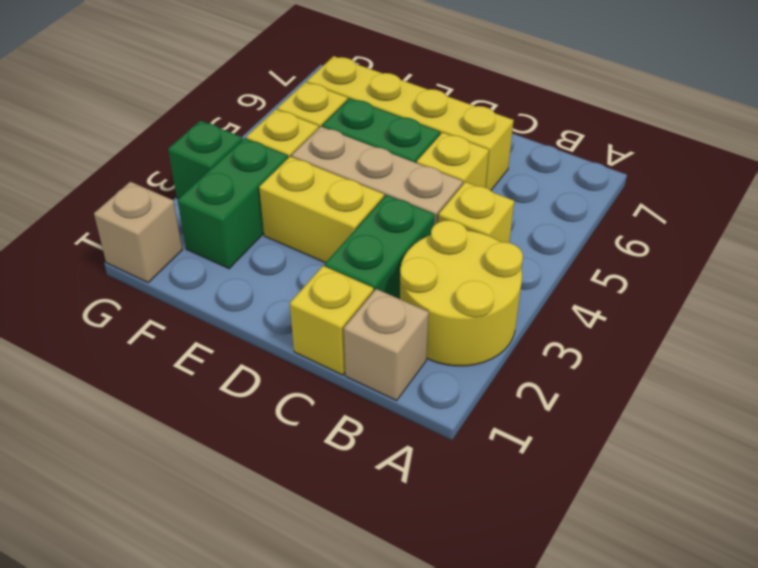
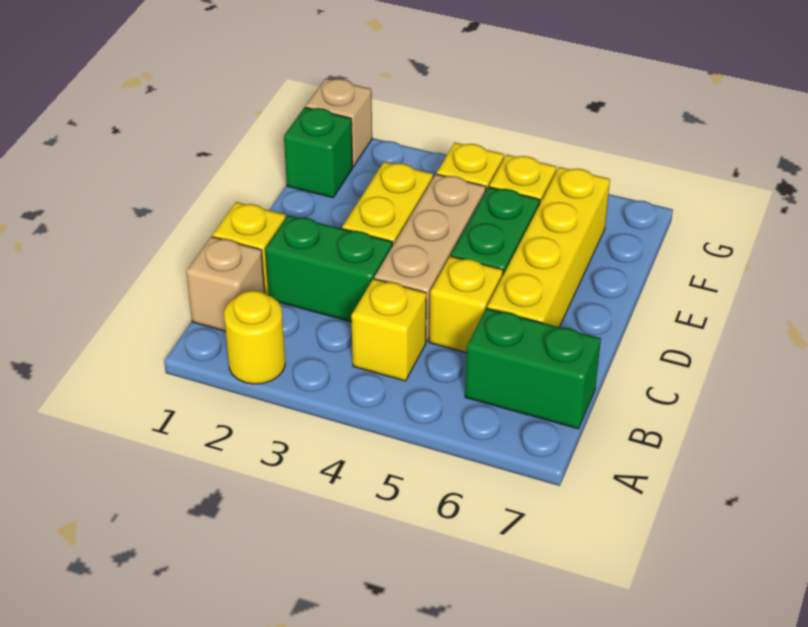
yellow 2x2 round brick [400,220,523,366] -> yellow 1x1 round brick [224,291,285,384]
green 1x2 brick [178,138,288,269] -> green 1x2 brick moved to [465,308,601,429]
green 1x1 brick [168,121,243,199] -> green 1x1 brick moved to [284,107,353,198]

